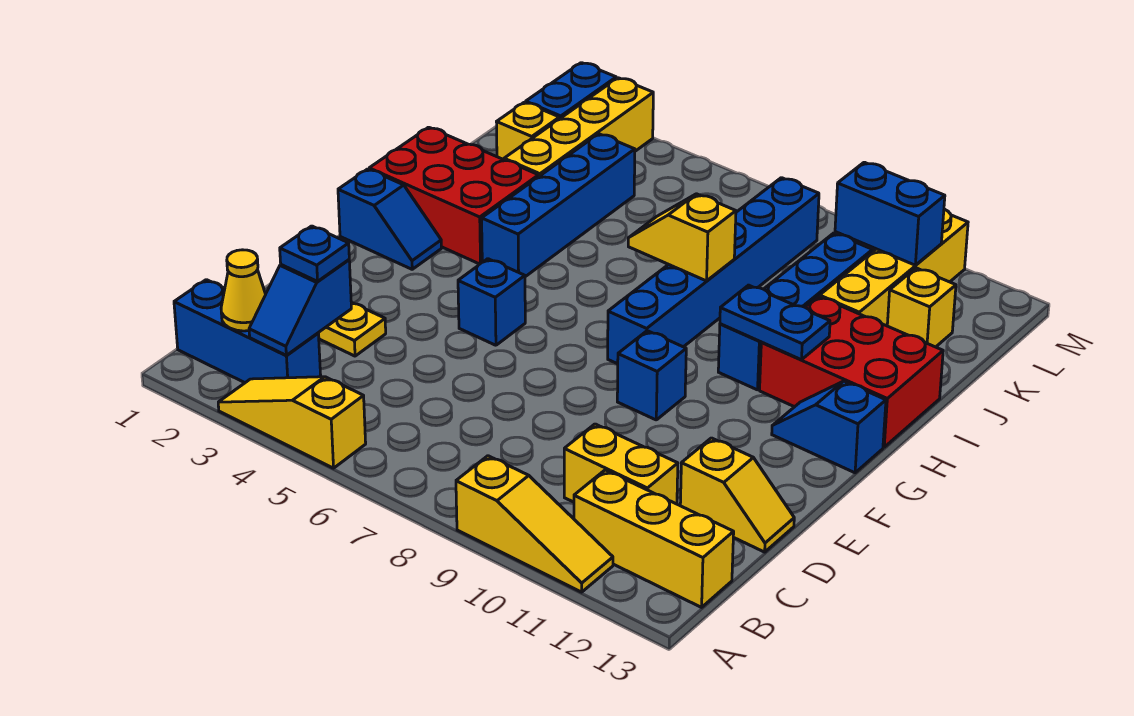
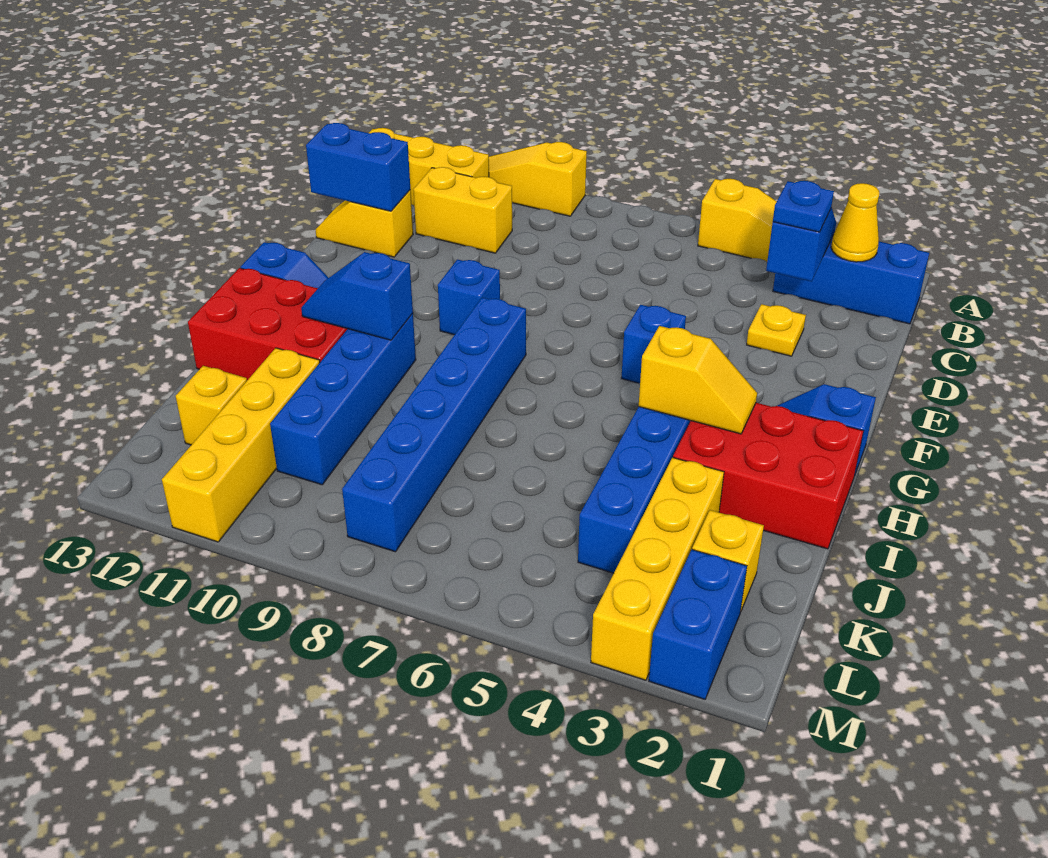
blue 1x2 plate [720,285,830,360] -> blue 1x2 slope [301,252,413,340]
yellow 1x2 slope [628,194,736,281] -> yellow 1x2 slope moved to [639,326,757,434]
blue 1x2 brick [835,162,945,265] -> blue 1x2 brick moved to [306,123,410,211]

